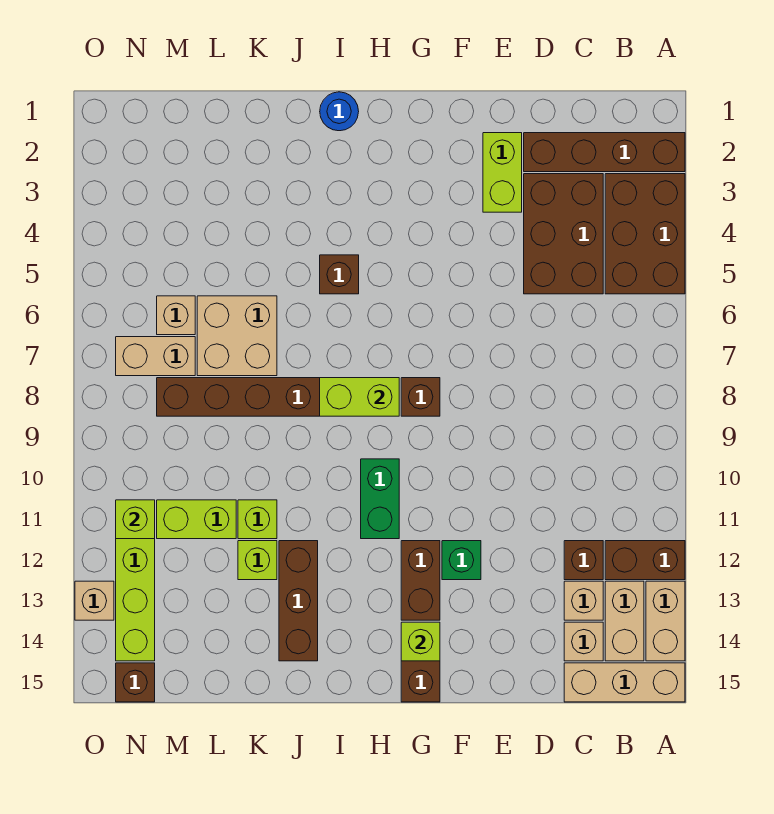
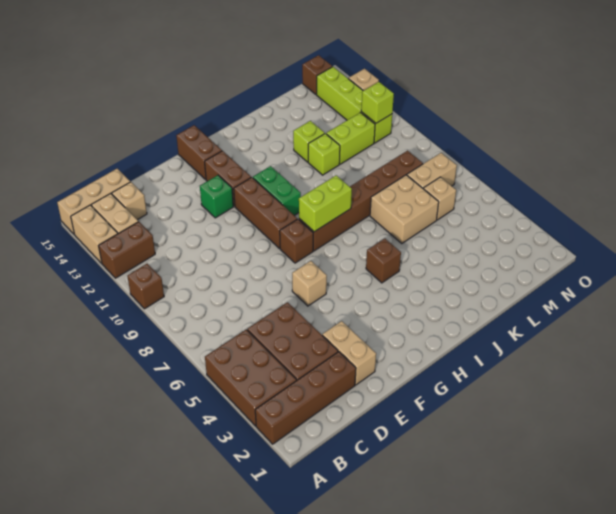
brown 1x1 brick [564,541,603,580] -> brown 1x1 brick moved to [127,264,164,309]
tan 1x1 brick [564,581,603,620] -> tan 1x1 brick moved to [292,261,327,306]
lime 1x2 brick [483,133,522,212] -> tan 1x2 brick [322,321,376,385]
lime 1x1 brick [401,622,440,661] -> none
blue 1x1 round brick [320,92,359,131] -> none
brown 1x3 brick [279,541,318,661] -> brown 1x3 brick moved to [234,177,297,249]

